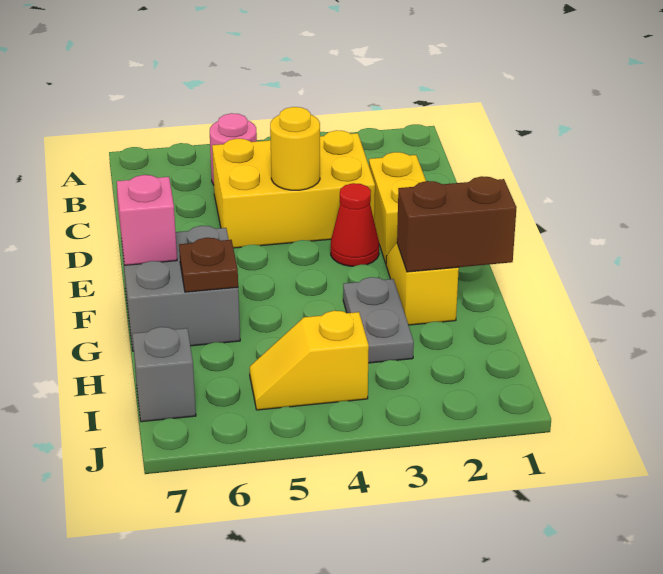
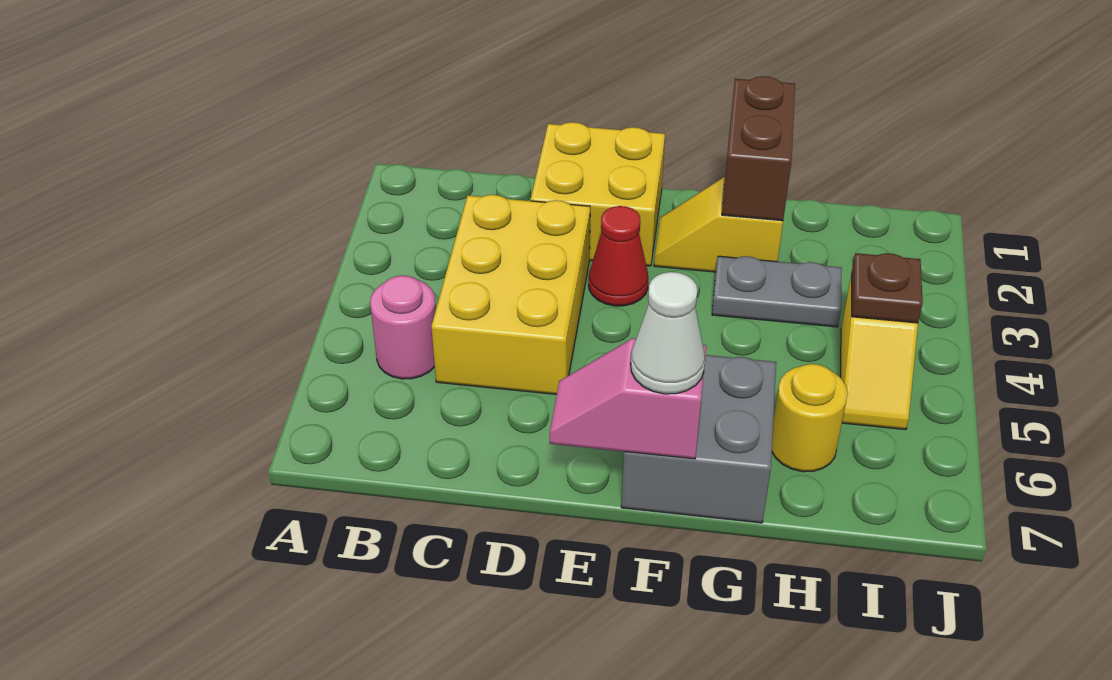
yellow 1x2 brick [369,152,426,263] -> yellow 2x2 brick [531,122,665,266]
yellow 1x1 round brick [270,107,320,190] -> yellow 1x1 round brick moved to [772,364,848,472]
none -> white 1x1 cone [631,272,705,394]
brown 1x1 plate [179,238,238,292] -> brown 1x1 plate moved to [852,253,923,323]
grey 1x1 brick [132,327,196,422] -> none

